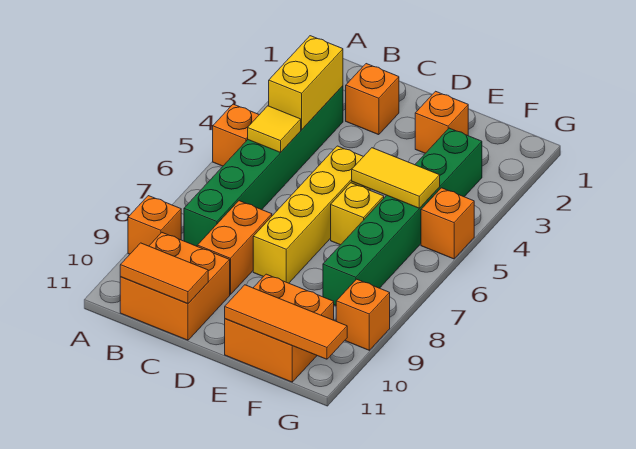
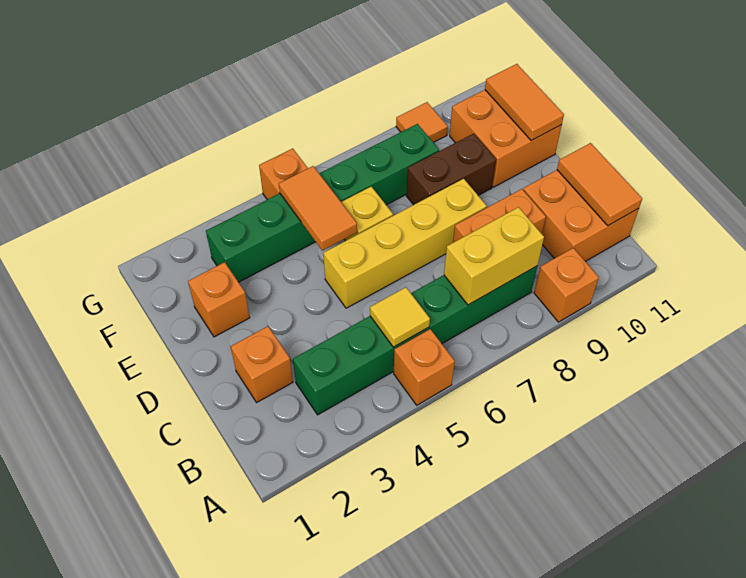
yellow 1x2 brick [269,36,343,130] -> yellow 1x2 brick moved to [444,207,544,305]
yellow 1x2 tile [352,148,440,208] -> orange 1x2 tile [279,166,357,251]
none -> brown 1x2 brick [406,134,496,205]
orange 1x3 tile [225,285,347,359] -> orange 1x2 tile [485,64,564,141]
orange 1x1 brick [336,279,390,350] -> orange 1x1 tile [396,102,448,142]

